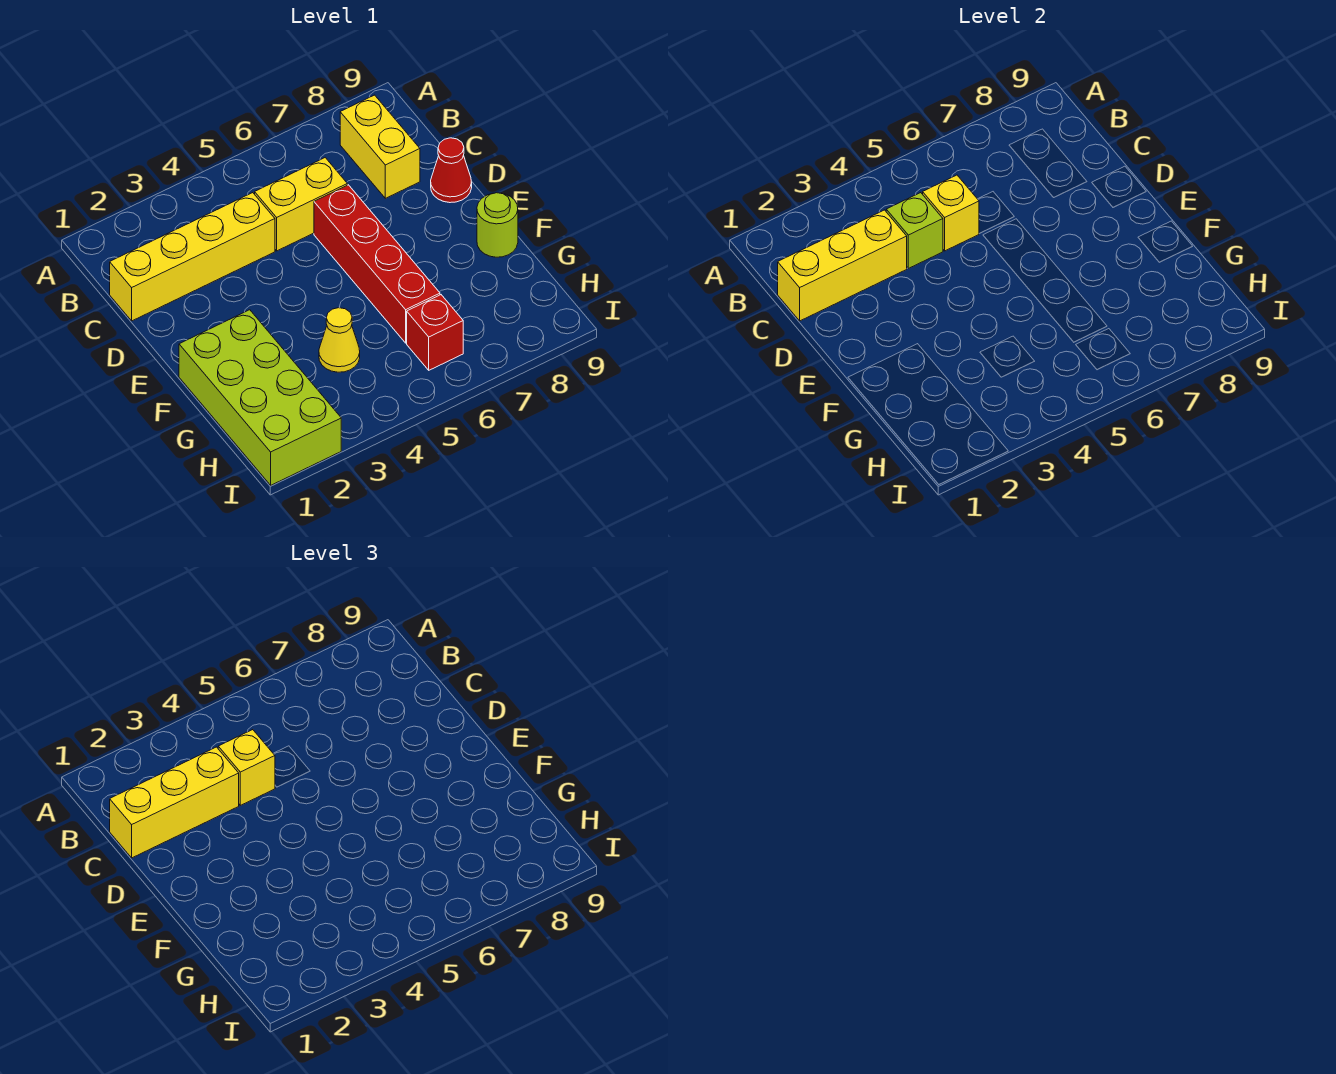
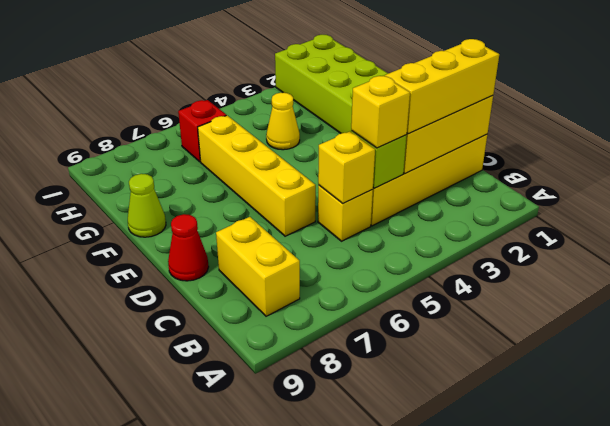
yellow 1x2 brick [255,158,347,251] -> yellow 1x1 brick [318,185,373,241]
red 1x4 brick [314,185,440,343] -> yellow 1x4 brick [198,115,316,236]
lime 1x1 round brick [477,193,518,257] -> lime 1x1 cone [128,174,166,237]

